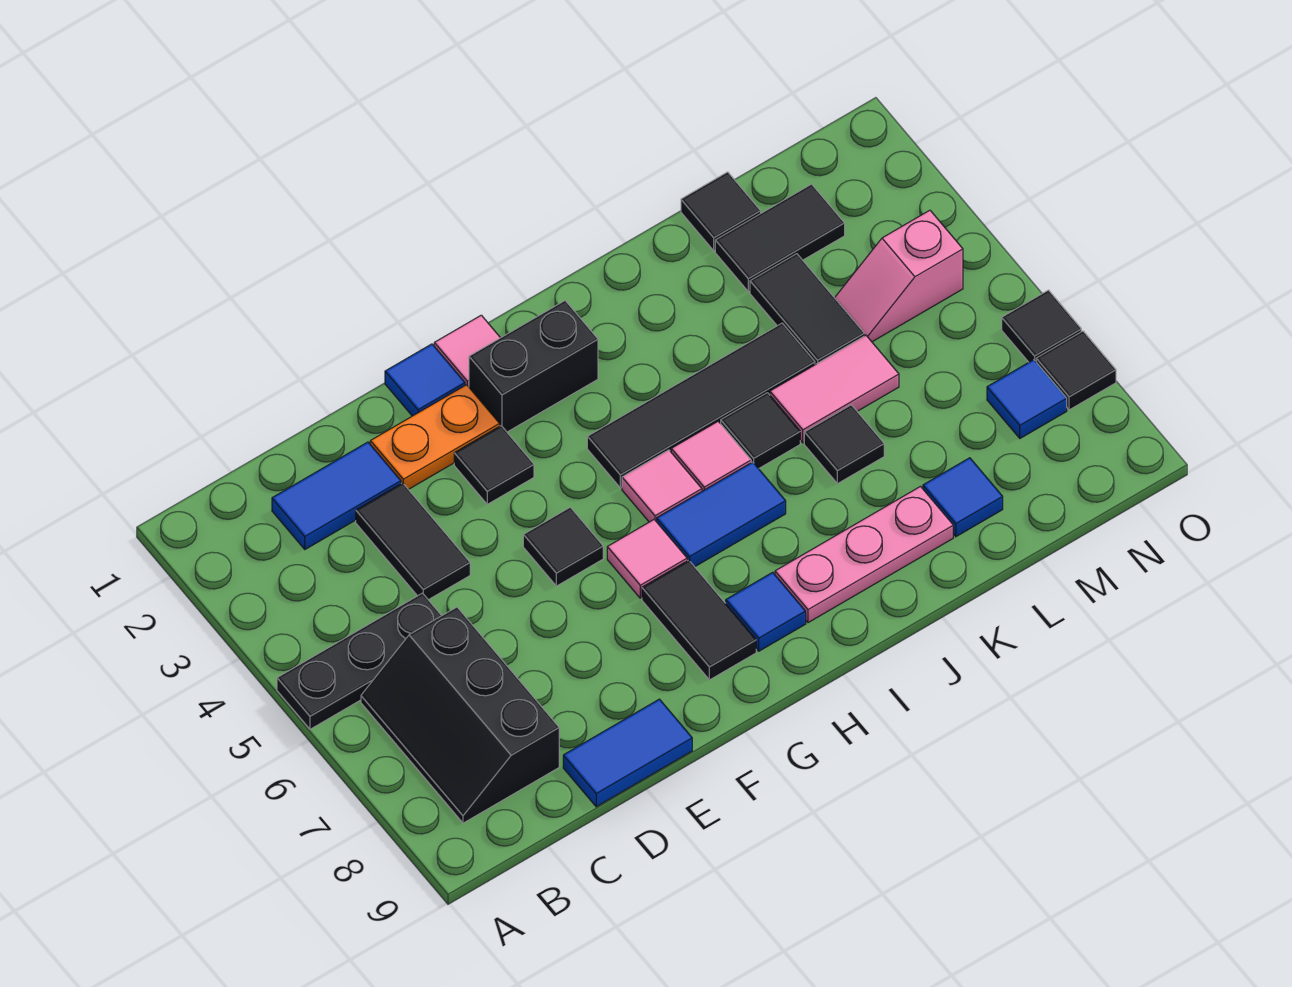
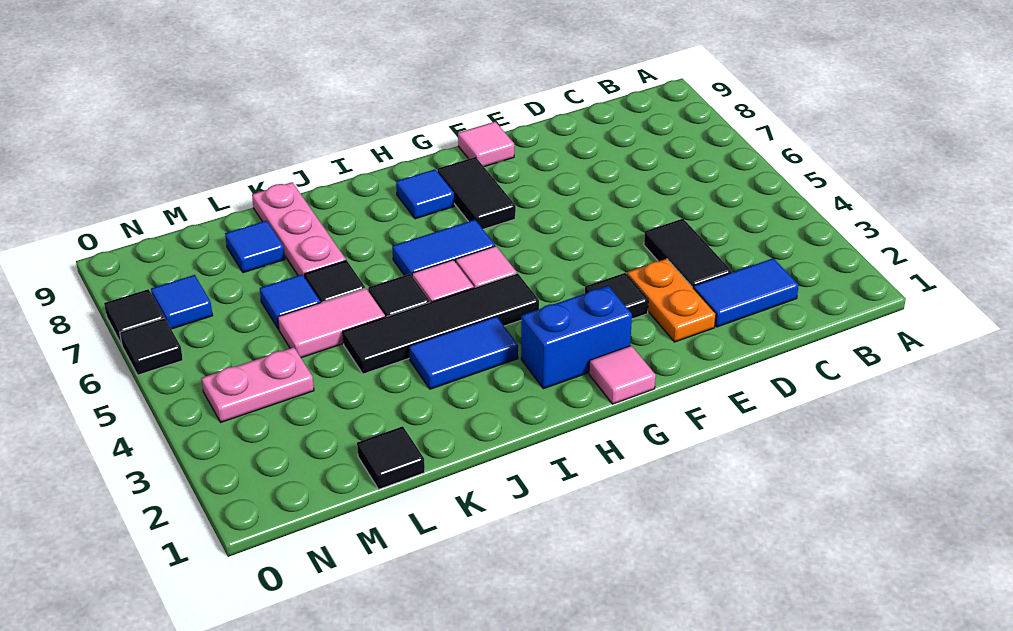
black 1x3 plate [277,593,442,729] -> none
black 2x3 slope [361,607,559,823] -> none
blue 1x2 tile [563,699,692,807] -> blue 1x2 tile moved to [409,316,518,389]
orange 1x2 plate [370,385,500,490] -> orange 1x2 plate turned to [627,259,716,342]
blue 1x1 tile [385,344,465,416] -> blue 1x1 tile moved to [260,275,320,329]
black 1x1 tile [523,507,603,586] -> none
black 1x2 brick [469,301,598,432] -> blue 1x2 brick [521,286,632,389]
pink 1x1 tile [607,520,687,598] -> pink 1x1 tile moved to [458,122,514,167]
pink 1x3 plate [775,487,953,623] -> pink 1x3 plate turned to [252,182,346,277]
black 1x2 tile [715,184,845,292] -> none
black 1x2 tile [750,254,864,365] -> none
pink 1x2 slope [835,210,963,342] -> pink 1x2 plate [201,347,314,422]

